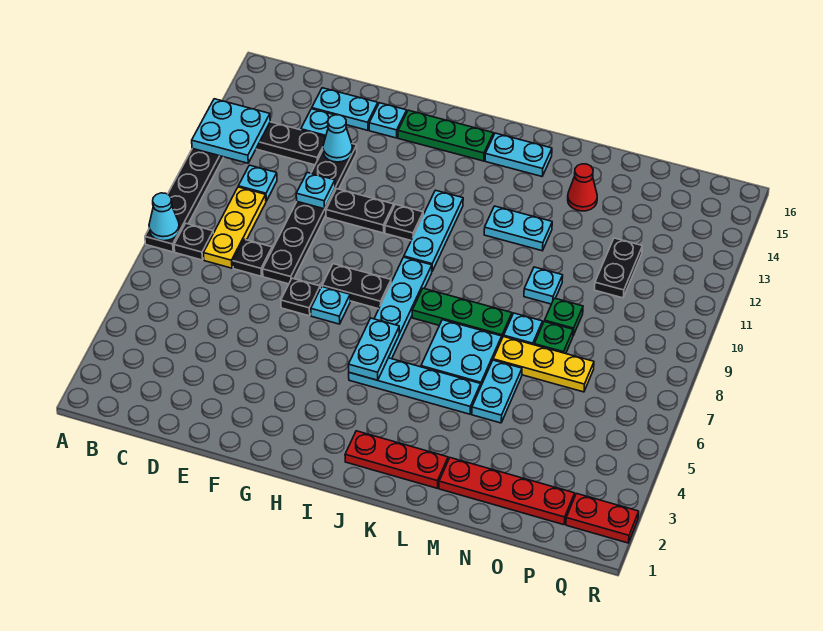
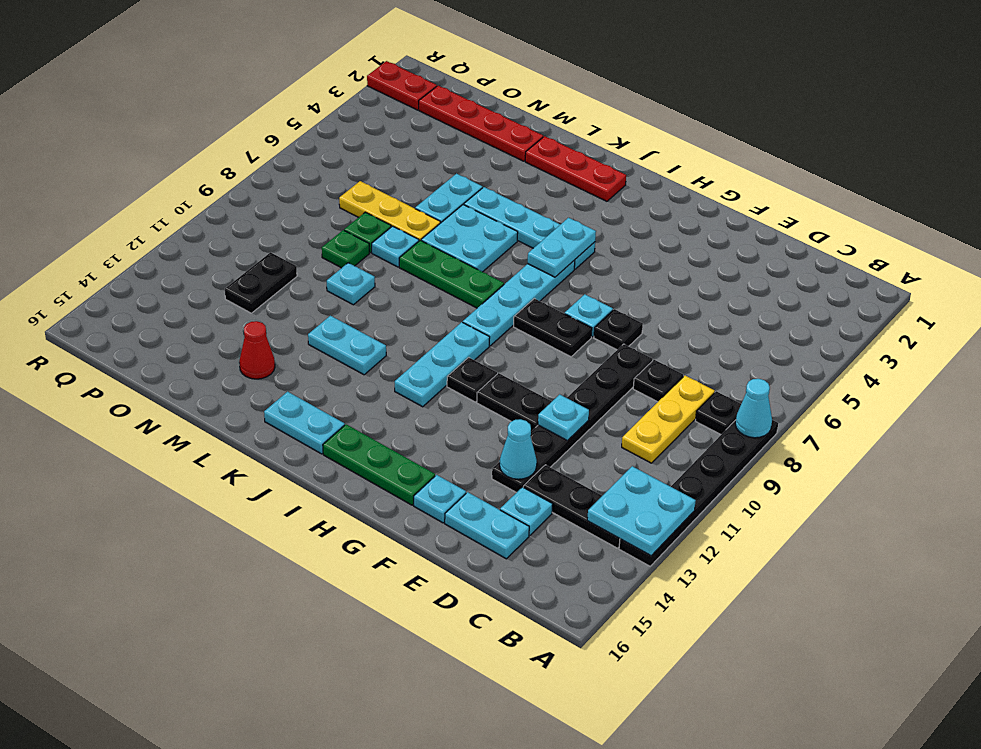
cyan 1x1 plate [238,165,277,201] -> none

